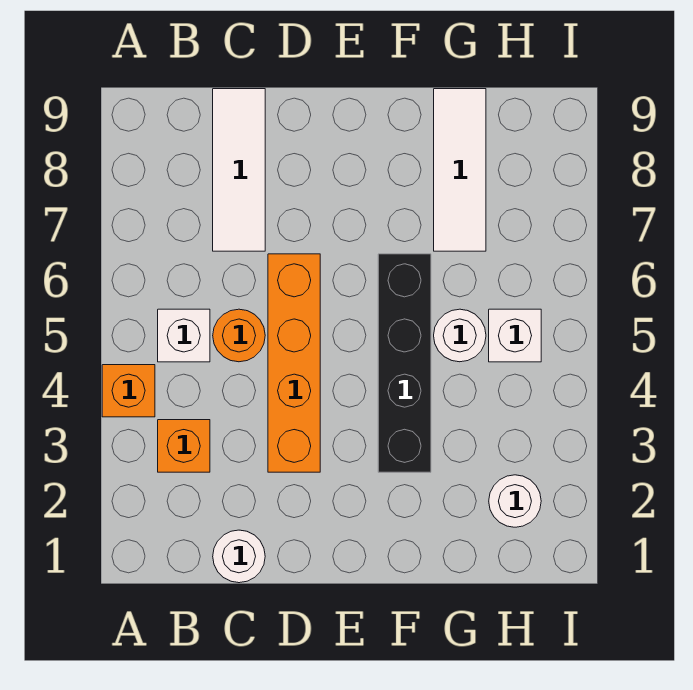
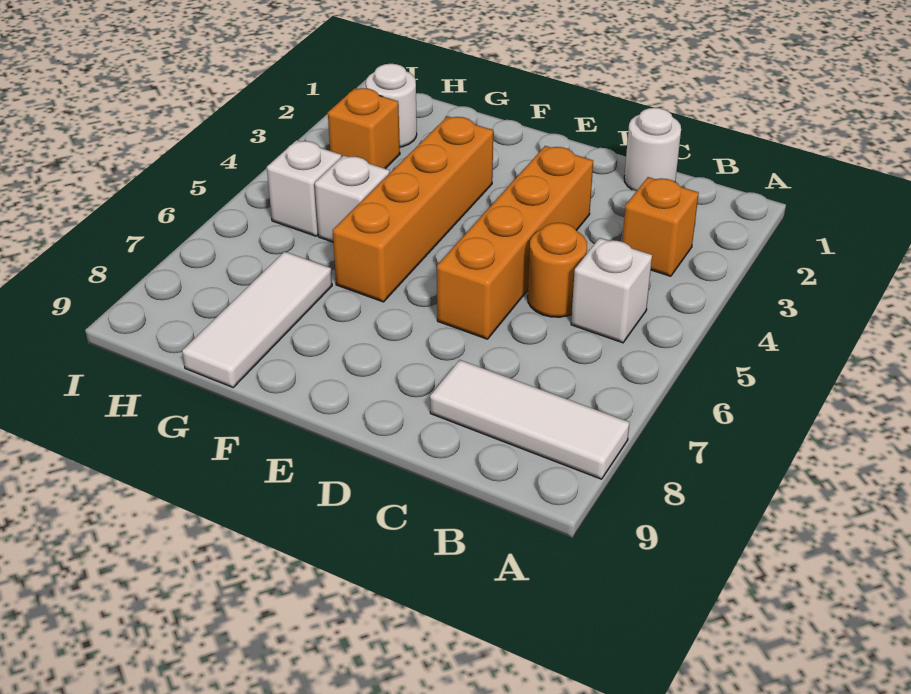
orange 1x1 brick [102,365,155,417] -> orange 1x1 brick moved to [328,88,400,169]
white 1x3 tile [213,89,265,251] -> white 1x3 tile turned to [430,360,630,479]
black 1x4 brick [378,254,431,472] -> orange 1x4 brick [333,116,493,302]
white 1x1 round brick [434,309,486,362] -> white 1x1 brick [315,155,390,242]

